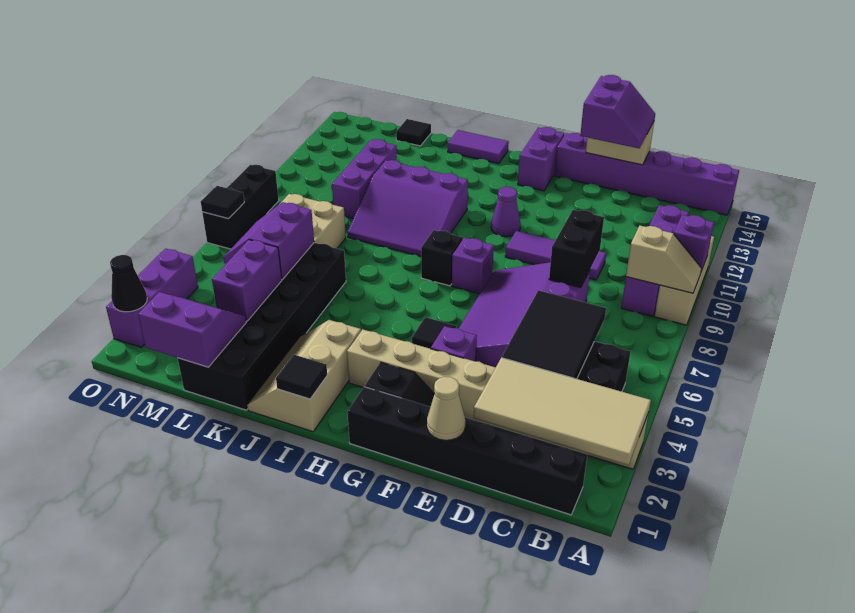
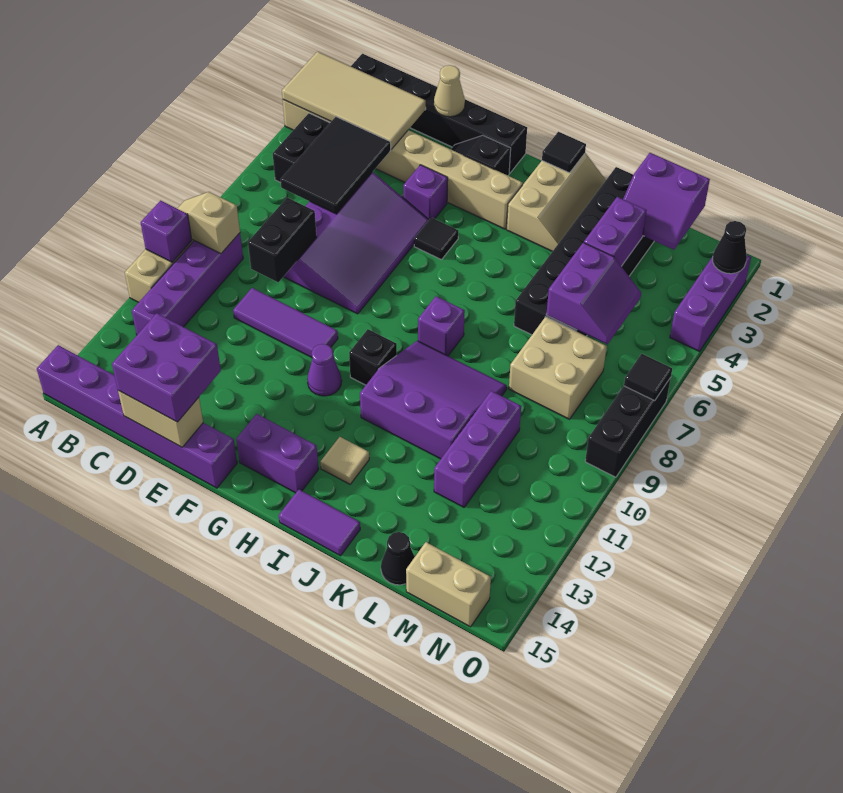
purple 2x2 slope [580,75,655,148] -> purple 2x2 brick [112,313,221,422]
purple 1x1 brick [452,238,494,294] -> purple 1x1 brick moved to [418,296,465,356]
purple 1x2 brick [518,127,564,191] -> purple 1x2 brick turned to [236,414,319,493]
black 1x1 brick [421,230,463,286] -> black 1x1 brick moved to [349,329,397,385]
none -> tan 1x1 tile [321,437,369,484]
black 1x1 tile [396,119,431,146] -> black 1x1 cone [381,532,415,585]
none -> tan 1x2 brick [406,542,491,627]

